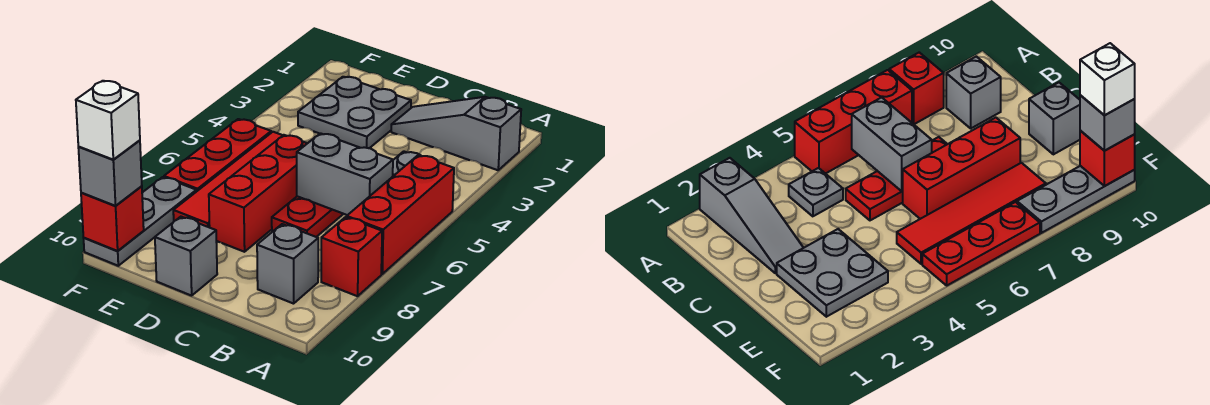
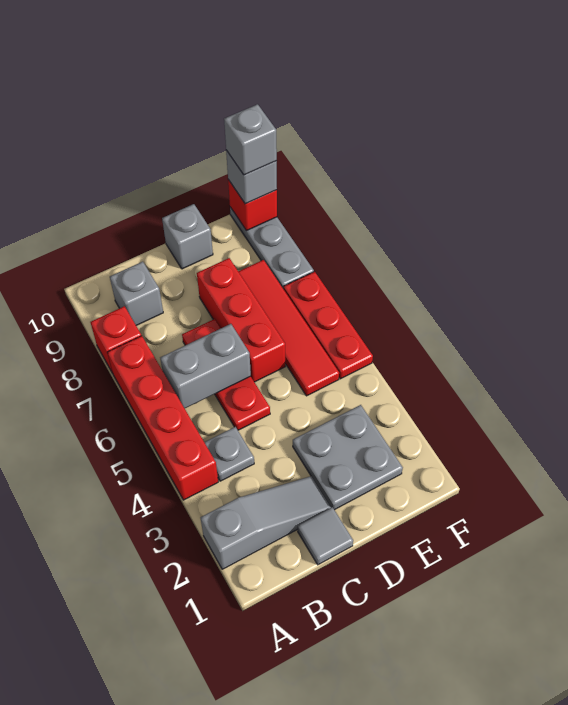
red 1x3 brick [347,155,454,274] -> red 1x4 brick [107,336,218,500]
none -> grey 1x1 tile [298,507,353,565]
white 1x1 brick [76,81,140,159] -> grey 1x1 brick [224,104,277,175]

